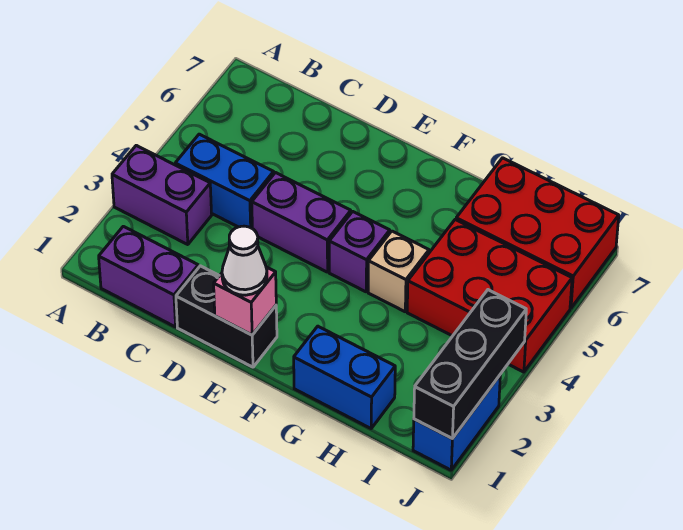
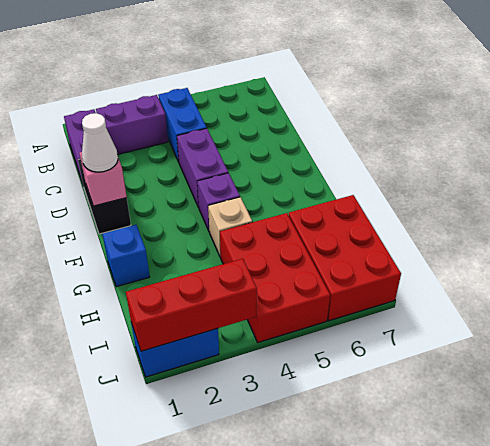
purple 1x2 brick [112,145,212,245] -> purple 1x2 brick turned to [96,95,168,155]
blue 1x2 brick [294,326,395,428] -> blue 1x1 brick [102,225,150,287]
black 1x3 brick [414,290,526,439] -> red 1x3 brick [126,259,257,351]

